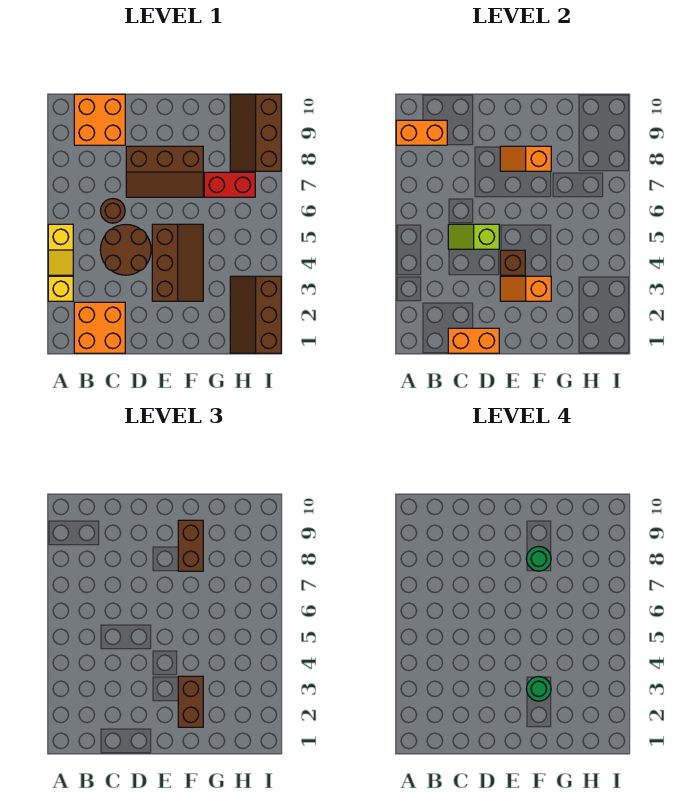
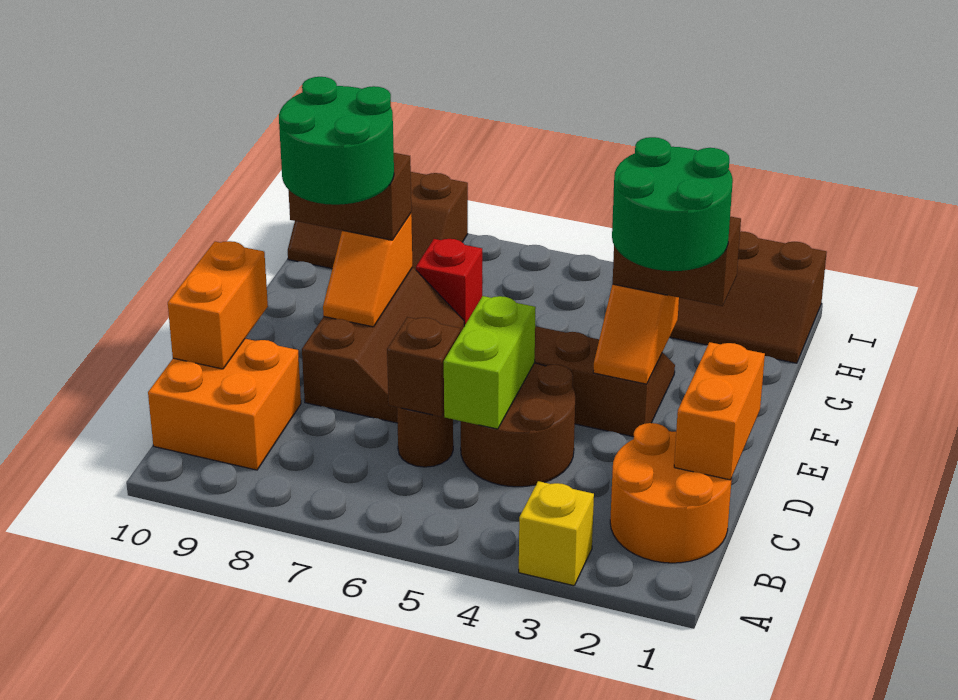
yellow 1x2 slope [48,224,73,275] -> none
orange 1x2 brick [396,120,447,145] -> orange 1x2 brick moved to [168,241,268,369]
orange 2x2 brick [74,302,125,353] -> orange 2x2 round brick [610,423,732,563]
lime 1x2 slope [448,224,499,249] -> lime 1x2 brick [444,296,536,429]
brown 1x1 brick [500,250,525,275] -> brown 1x1 brick moved to [387,317,460,417]
green 1x1 round brick [526,677,551,701] -> green 2x2 round brick [612,137,733,271]
green 1x1 round brick [526,547,551,571] -> green 2x2 round brick [279,77,394,205]
red 1x2 brick [204,172,255,197] -> red 1x1 brick [416,239,482,326]

